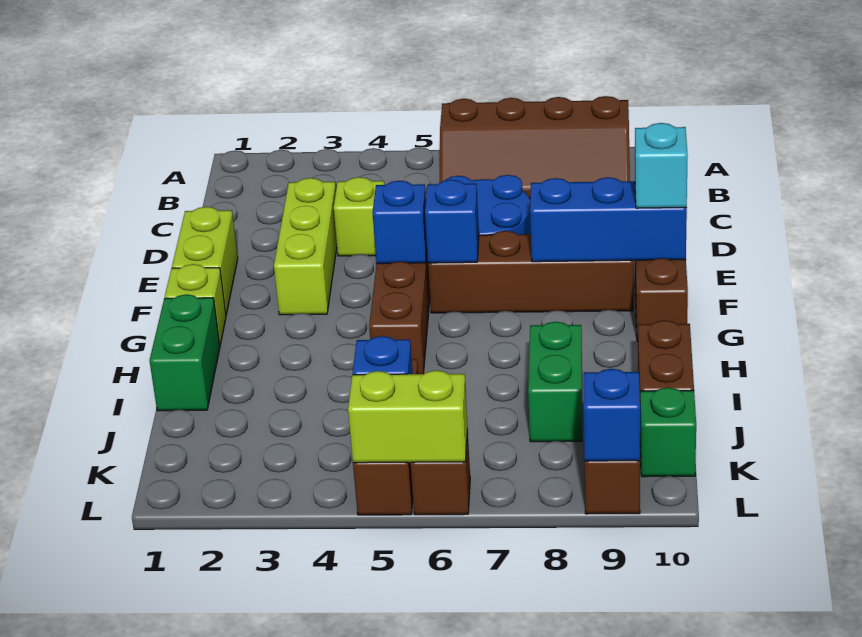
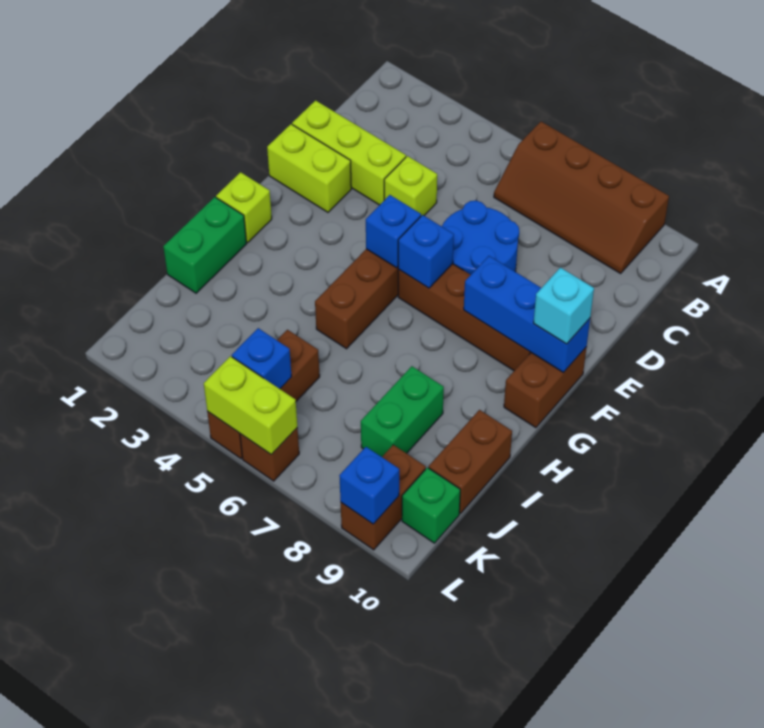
lime 1x3 brick [274,178,337,315] -> lime 1x3 brick turned to [292,100,406,205]
lime 1x2 brick [172,207,238,315] -> lime 1x2 brick turned to [267,124,351,212]

